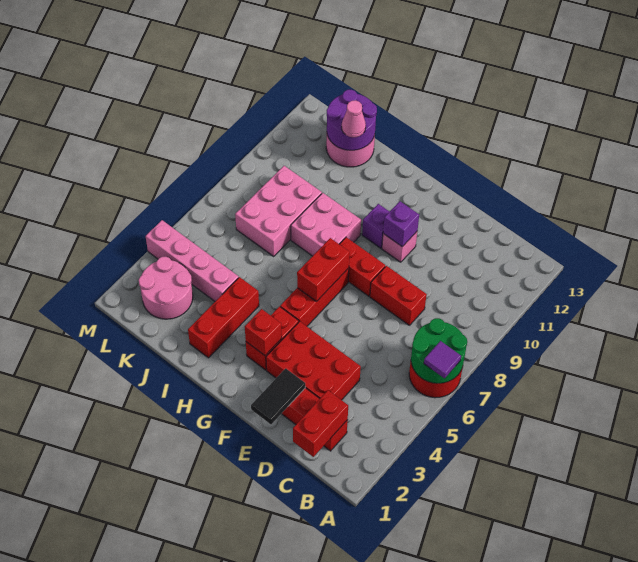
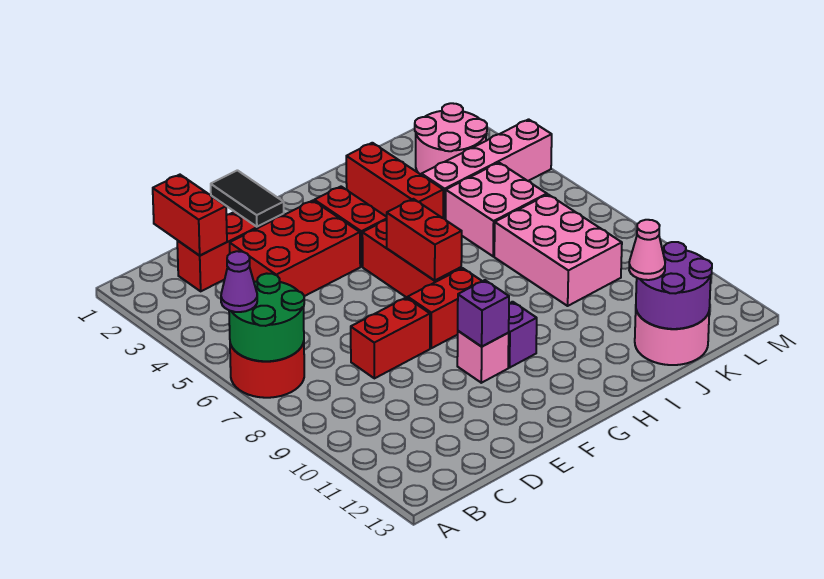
purple 1x1 tile [424,341,461,378] -> purple 1x1 cone [221,251,257,312]
red 1x1 brick [245,309,282,355] -> none
pink 2x2 brick [291,193,361,256] -> pink 2x2 brick moved to [446,163,547,256]

